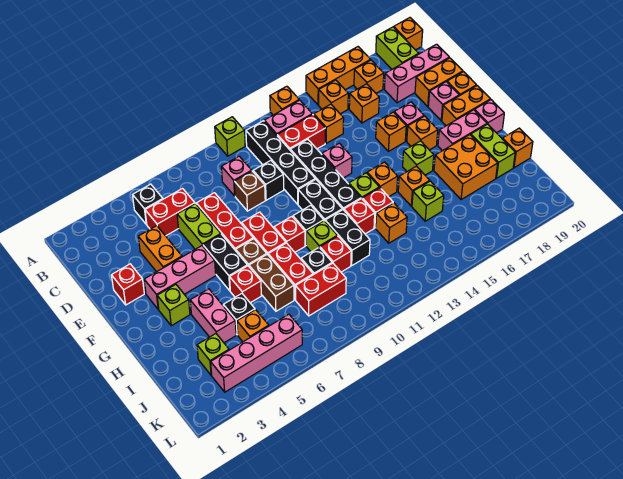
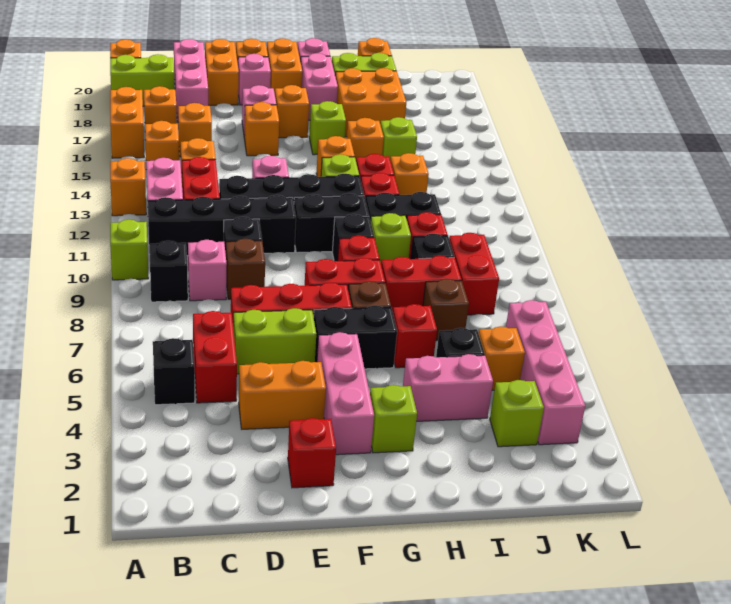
orange 1x3 brick [306,47,370,105] -> orange 1x2 brick [110,87,144,158]
none -> black 1x1 brick [149,241,188,302]
brown 1x2 brick [249,254,294,311] -> brown 1x1 brick [423,279,469,341]

